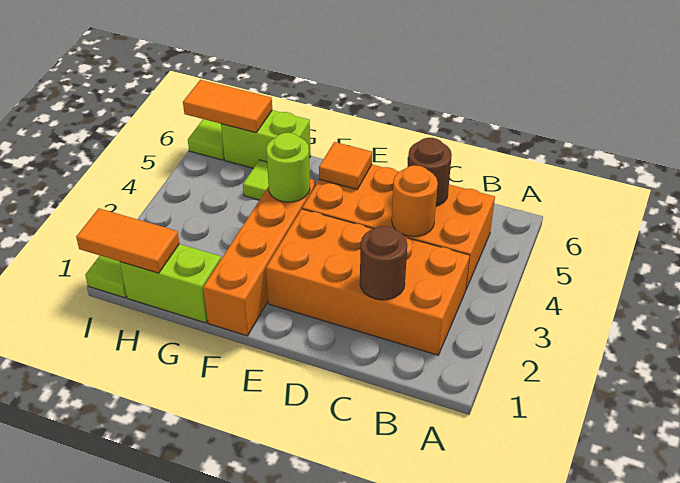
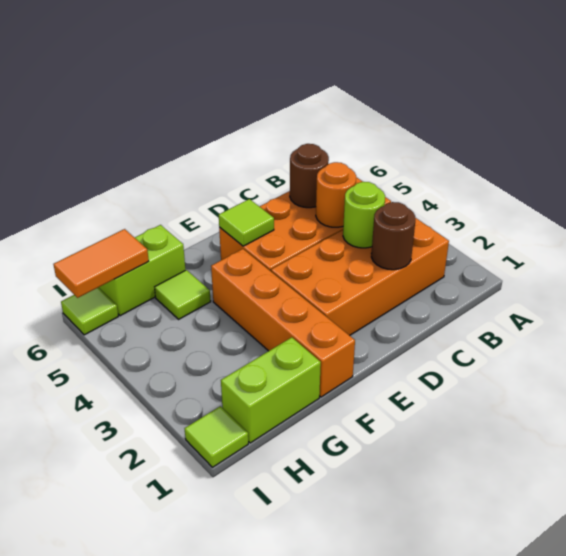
orange 1x1 tile [319,142,372,189] -> lime 1x1 tile [219,199,274,246]
lime 1x1 round brick [266,133,310,202] -> lime 1x1 round brick moved to [343,182,385,248]
orange 1x2 tile [76,208,179,273] -> none

